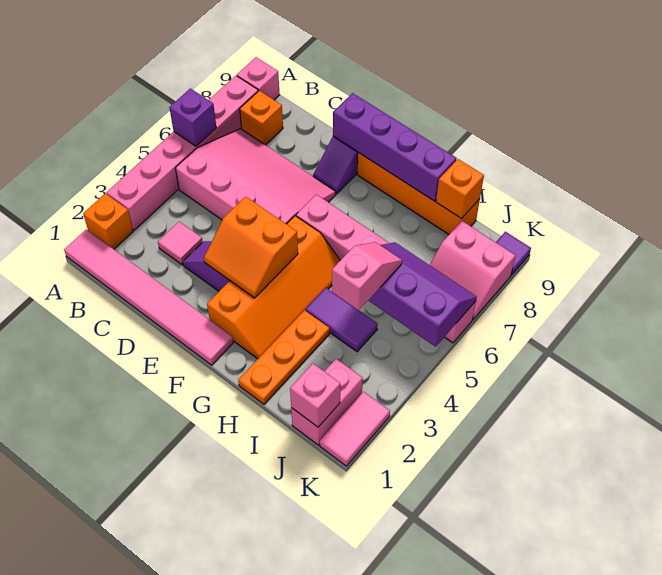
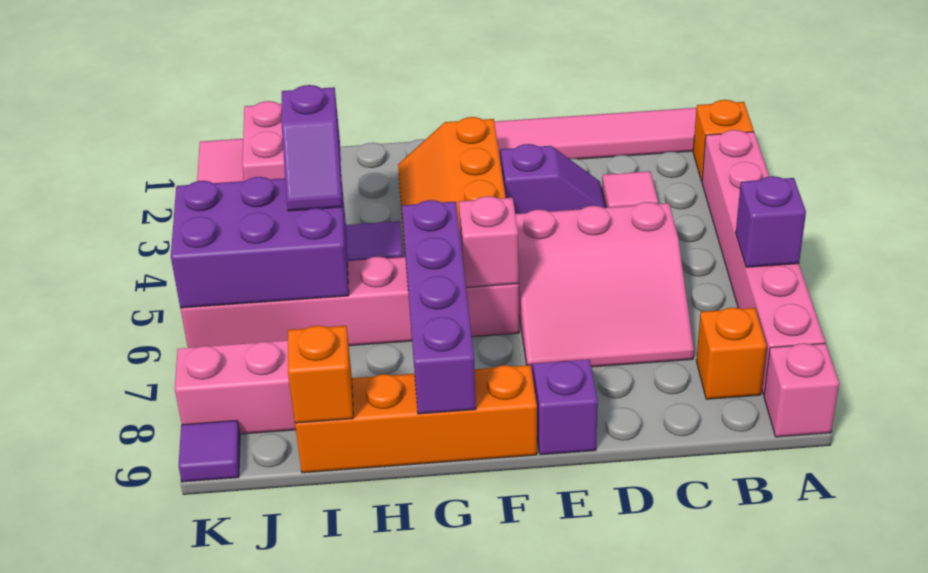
pink 3x4 slope [175,129,336,224] -> pink 3x3 slope [515,202,694,367]
orange 2x2 slope [204,197,298,298] -> none
purple 1x4 brick [333,93,457,201] -> purple 1x4 brick turned to [402,200,476,414]
orange 1x3 plate [238,310,329,404] -> none
pink 1x2 slope [332,242,402,310] -> purple 1x2 slope [281,85,342,211]
purple 2x3 slope [368,242,477,347] -> purple 2x3 brick [171,177,349,308]
pink 1x1 brick [290,363,340,427] -> pink 1x1 brick moved to [459,196,519,287]

